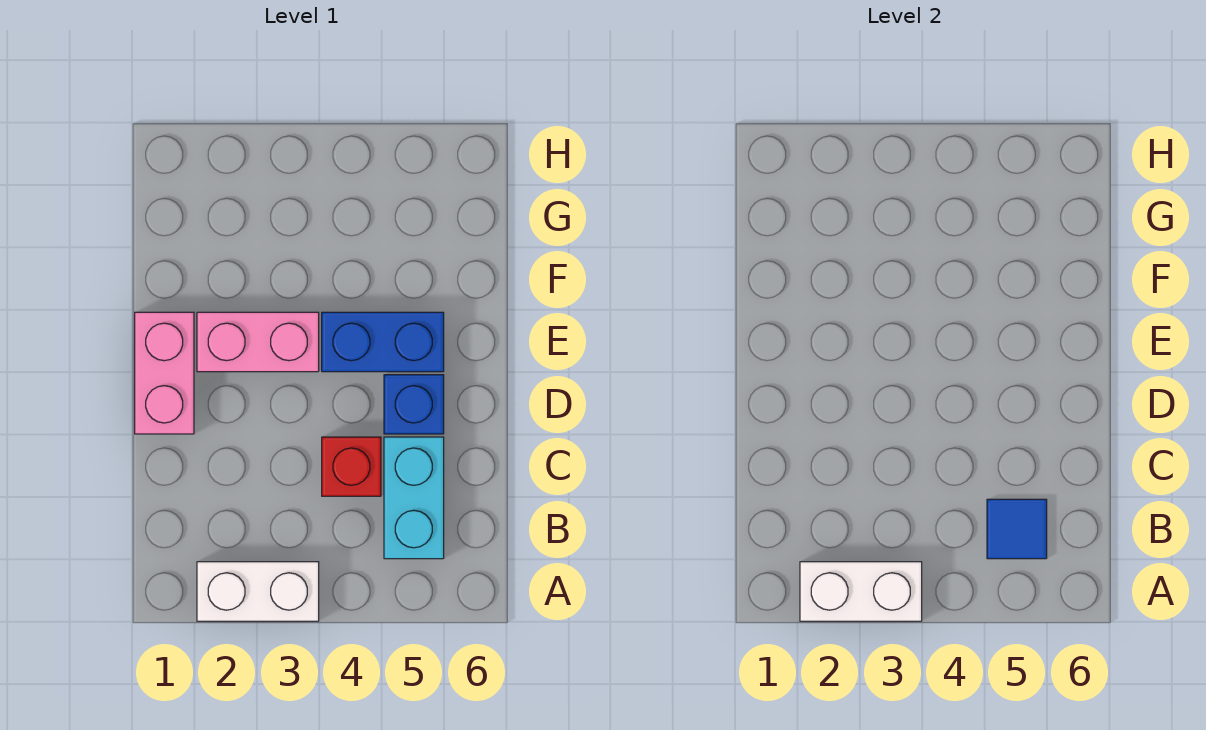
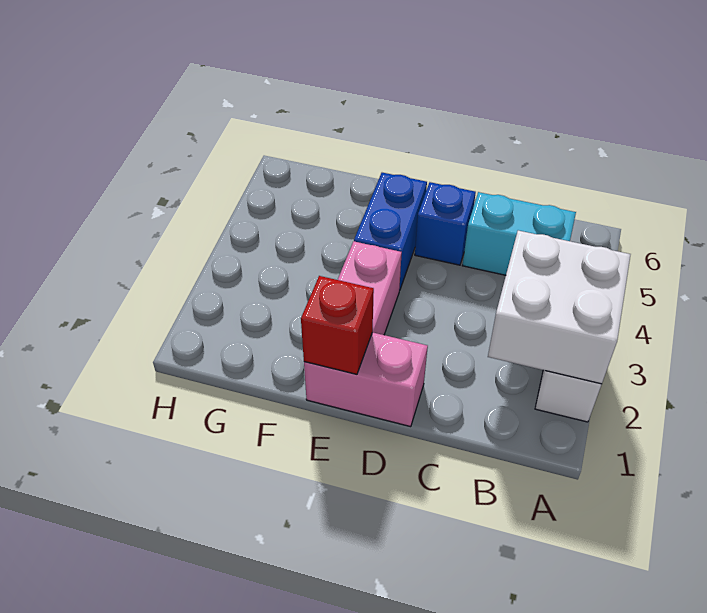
white 1x2 brick [800,562,922,621] -> white 2x2 brick [488,230,631,384]
blue 1x1 tile [987,499,1047,559] -> none
red 1x1 brick [322,437,381,496] -> red 1x1 brick moved to [301,276,374,375]

